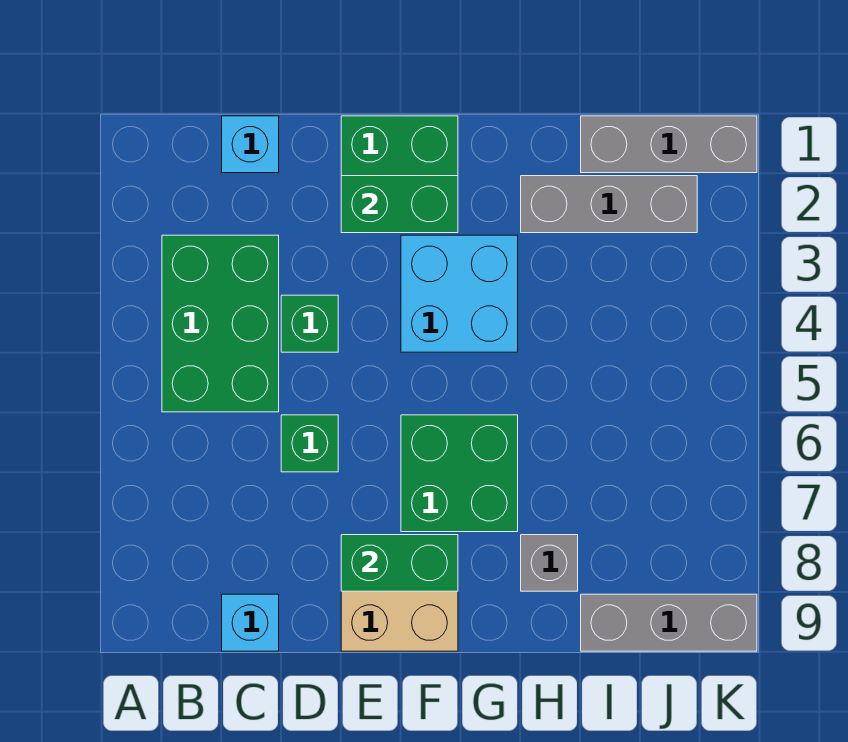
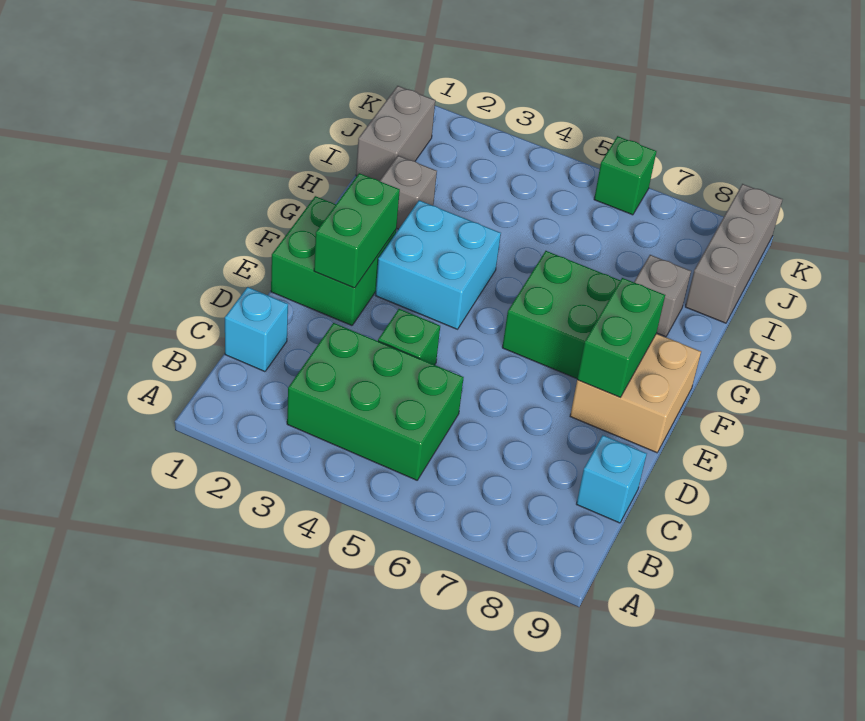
green 1x1 brick [281,415,338,472] -> green 1x1 brick moved to [594,136,656,215]
grey 1x3 brick [521,176,697,233] -> grey 1x1 brick [380,156,437,229]
grey 1x3 brick [581,116,757,173] -> grey 1x2 brick [356,86,435,181]

